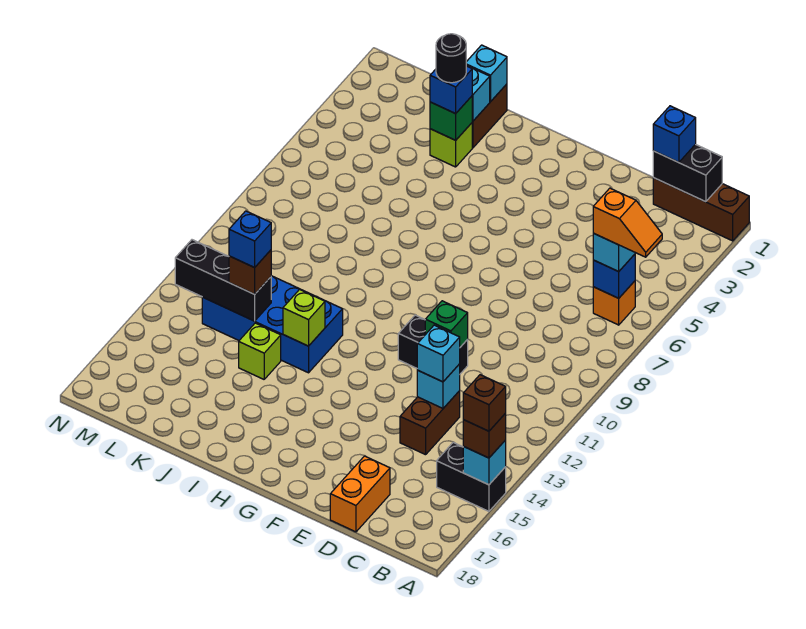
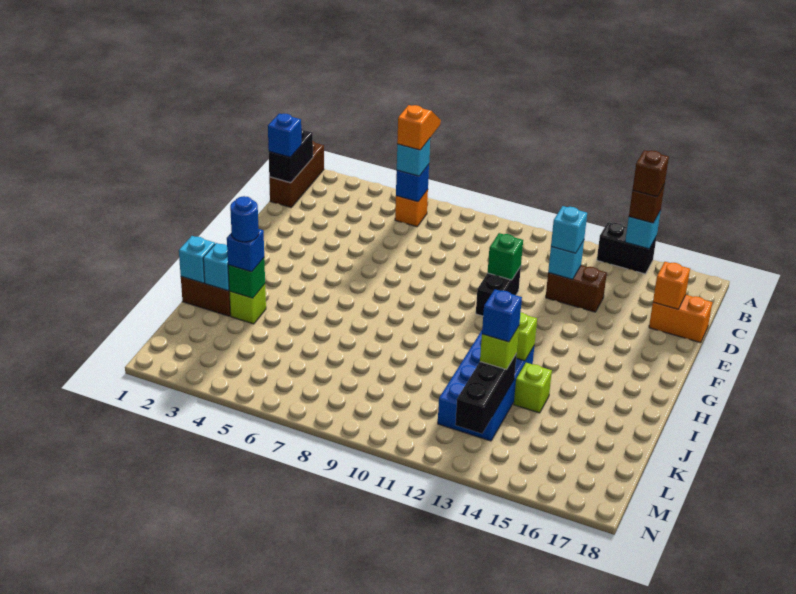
black 1x2 brick [437,443,506,511] -> black 1x2 brick turned to [597,222,657,274]
none -> orange 1x1 brick [653,262,690,309]
black 1x1 round brick [436,34,466,83] -> blue 1x1 round brick [230,196,259,242]
brown 1x1 brick [229,250,271,294] -> lime 1x1 brick [480,326,519,370]

